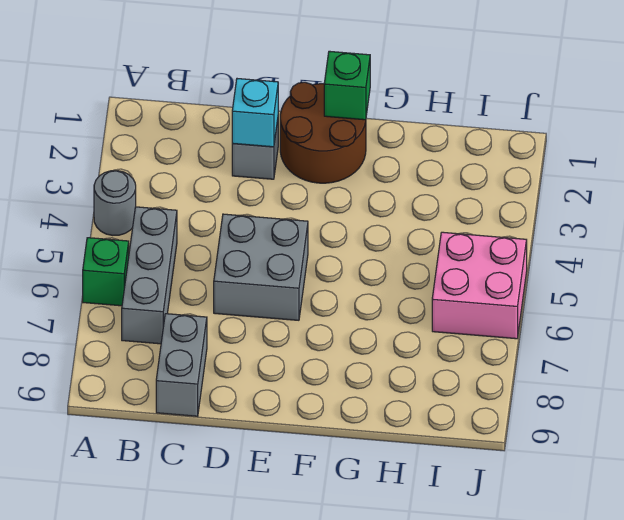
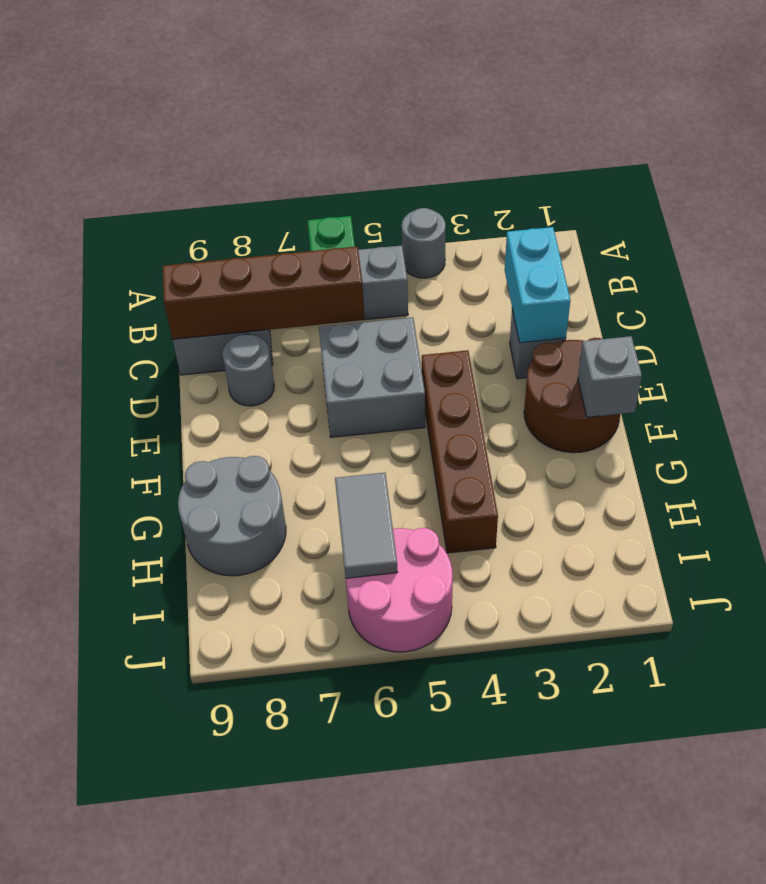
none -> brown 1x4 brick [163,247,365,339]
cyan 1x1 brick [232,79,278,147] -> cyan 1x2 brick [505,227,570,343]
none -> grey 1x1 round brick [222,334,274,406]
none -> brown 1x4 brick [422,350,498,553]
green 1x1 brick [324,51,370,120] -> grey 1x1 brick [578,336,642,417]
none -> grey 2x2 round brick [178,456,286,576]
none -> grey 1x2 tile [335,473,397,578]
pink 2x2 brick [432,232,527,339] -> pink 2x2 round brick [346,528,453,652]

